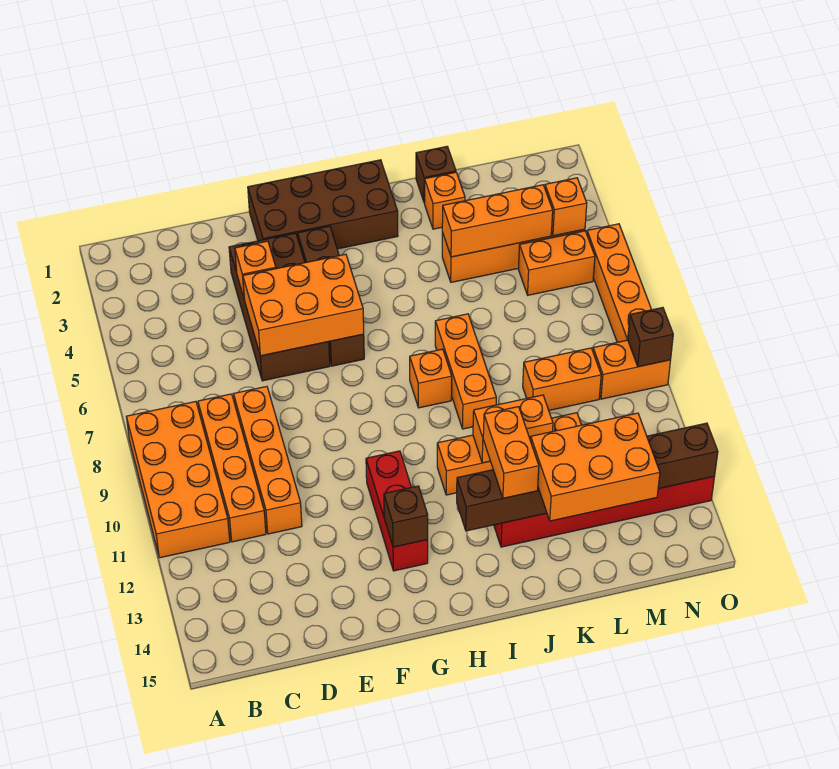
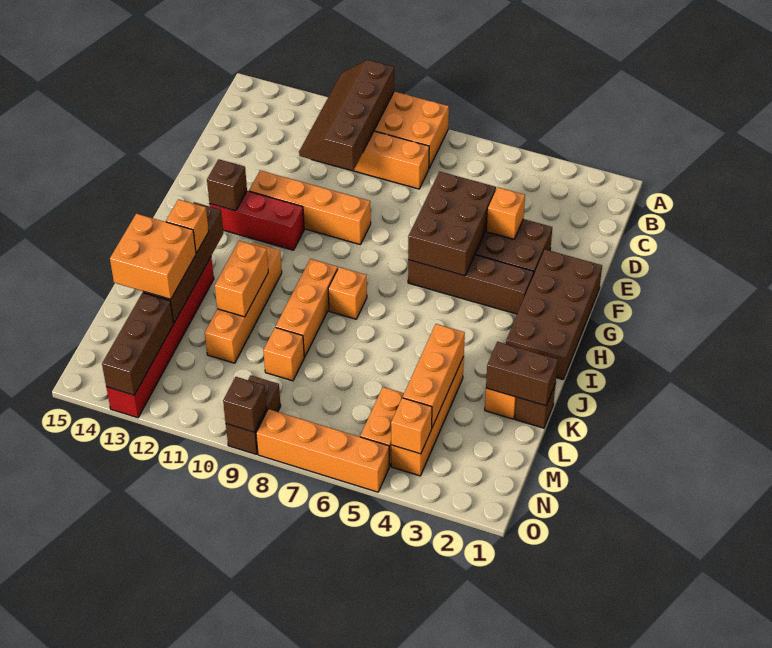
none -> brown 2x4 slope [299,60,394,171]
orange 1x4 brick [234,386,302,534] -> orange 1x4 brick moved to [249,170,371,245]
orange 2x3 brick [243,254,364,356] -> brown 2x3 brick [408,171,496,276]
orange 1x3 brick [435,314,496,429] -> orange 1x3 brick turned to [276,259,338,357]
orange 1x2 brick [483,407,539,498] -> orange 1x1 brick [166,199,209,253]
none -> brown 1x2 brick [486,342,558,406]
orange 2x3 brick [531,413,660,521] -> orange 2x2 brick [110,214,196,299]
orange 1x2 brick [523,348,601,410] -> orange 1x1 brick [263,327,304,381]
orange 1x2 brick [593,340,671,399] -> brown 1x2 brick [226,375,281,455]

